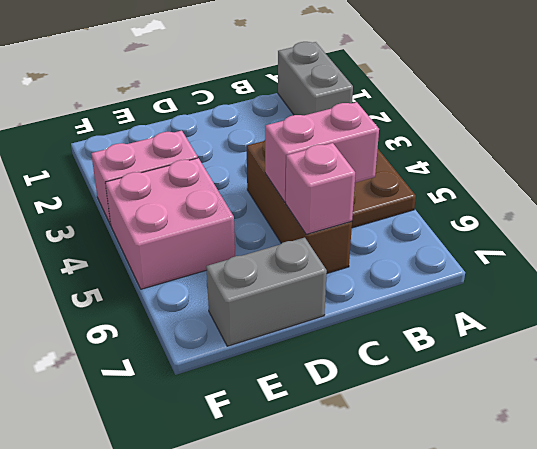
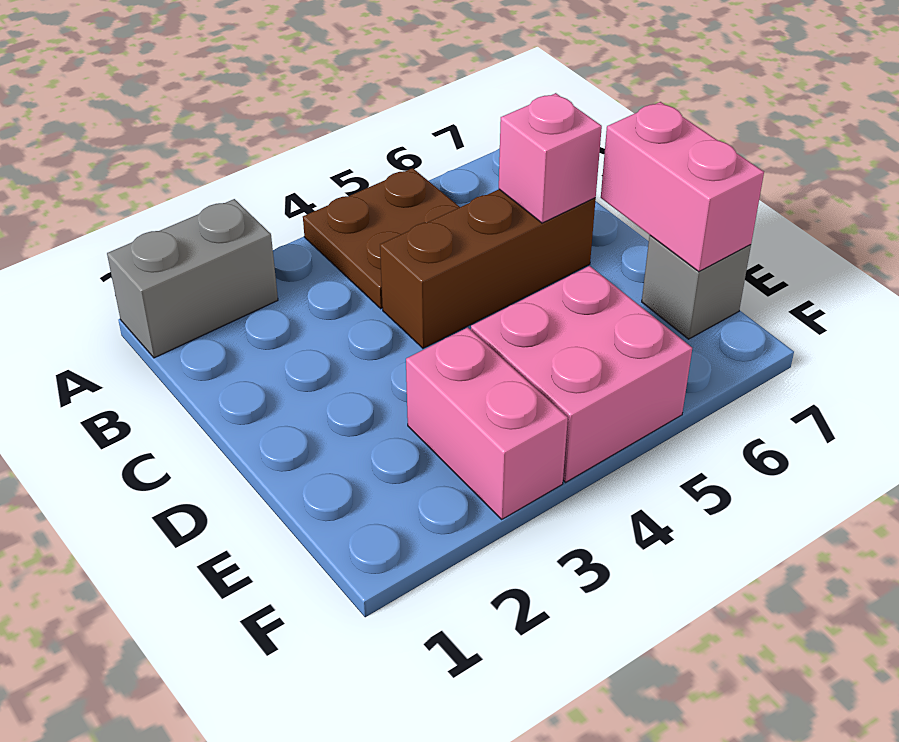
pink 1x2 brick [265,102,379,202] -> pink 1x2 brick moved to [601,102,764,272]
grey 1x2 brick [206,237,327,346] -> grey 1x1 brick [642,236,751,339]

